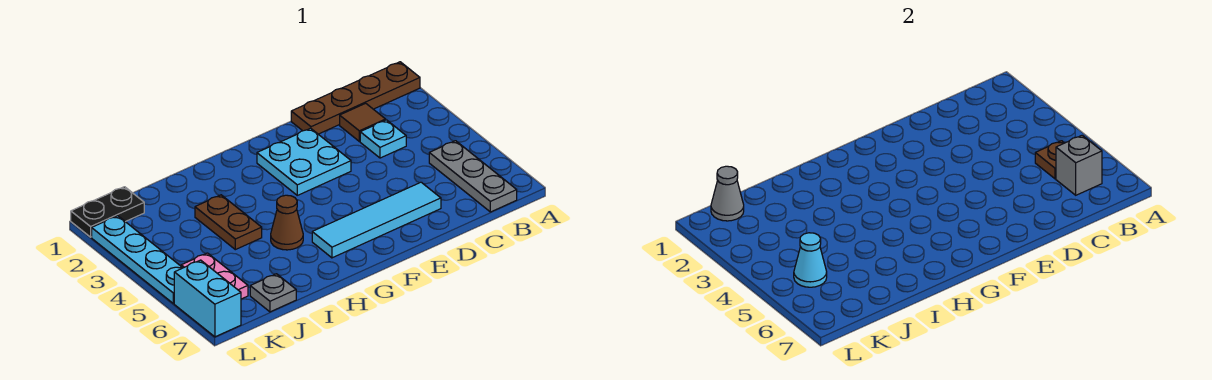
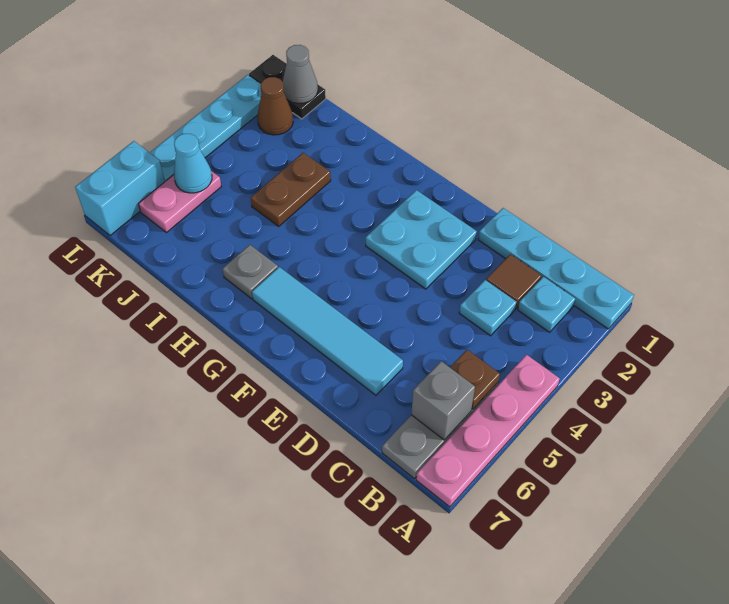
brown 1x4 plate [291,62,420,134] -> cyan 1x4 plate [478,208,634,329]
none -> pink 1x4 plate [416,355,560,507]
none -> cyan 1x1 plate [518,277,575,332]
brown 1x1 cone [271,195,303,250] -> brown 1x1 cone moved to [258,77,293,135]
grey 1x1 plate [250,274,296,312] -> grey 1x1 plate moved to [223,245,278,299]

